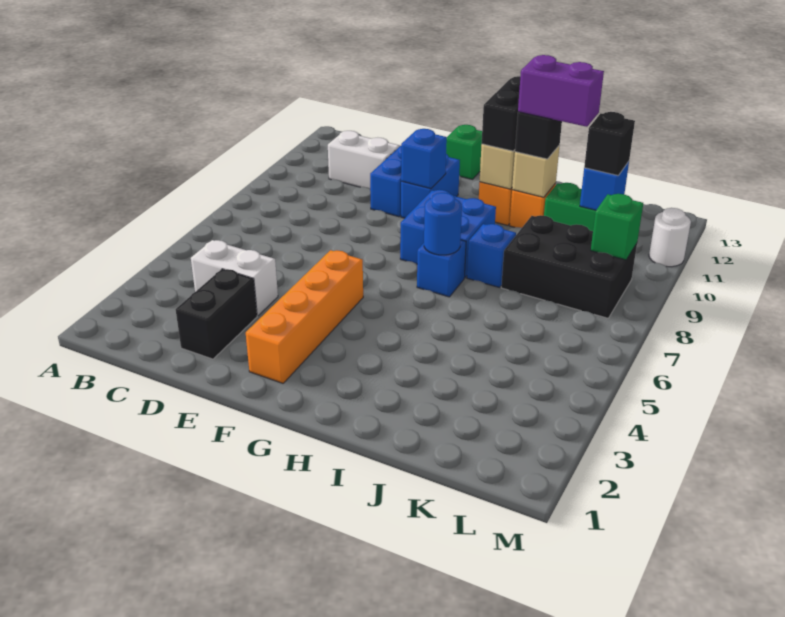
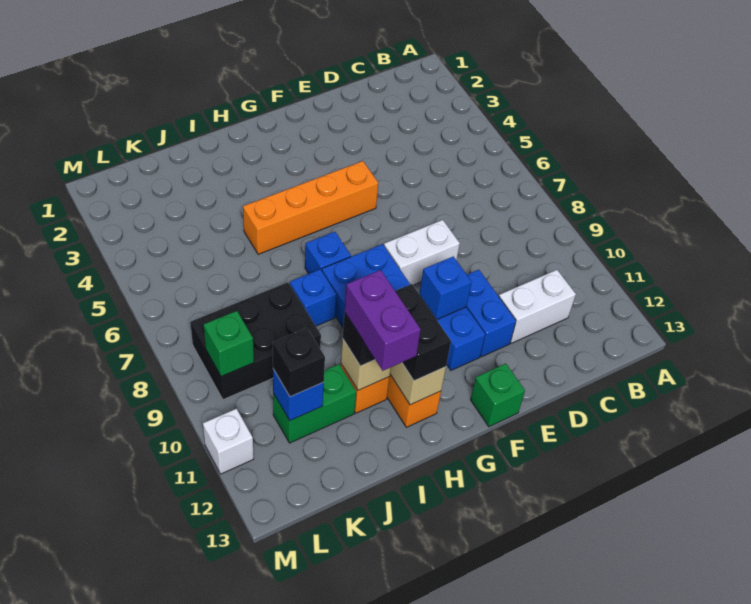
white 1x2 brick [191,240,278,316] -> white 1x2 brick moved to [384,220,460,285]
black 1x2 brick [176,269,257,359] -> none
orange 1x4 brick [246,250,363,383] -> orange 1x4 brick turned to [243,161,378,254]
blue 1x1 round brick [424,193,462,255] -> none
purple 1x2 brick [518,55,604,127] -> purple 1x2 brick turned to [345,270,421,371]
white 1x1 round brick [649,208,691,267] -> white 1x1 brick [203,408,254,474]

